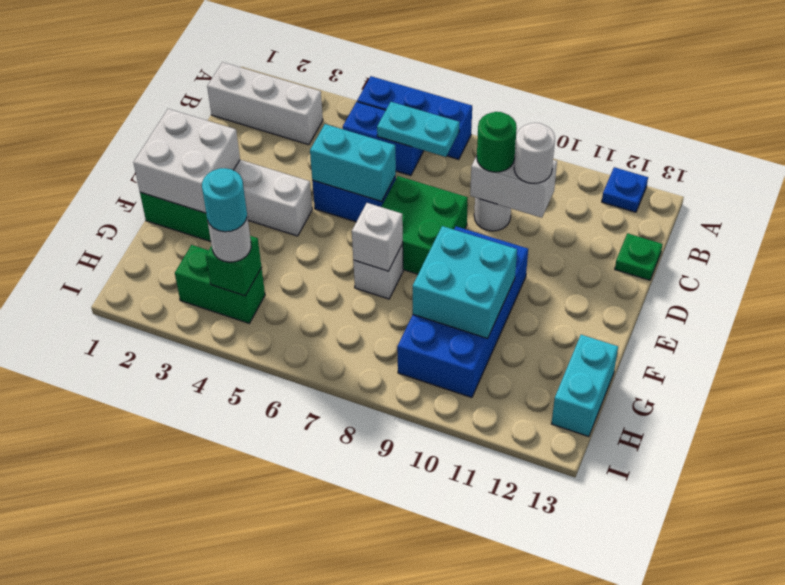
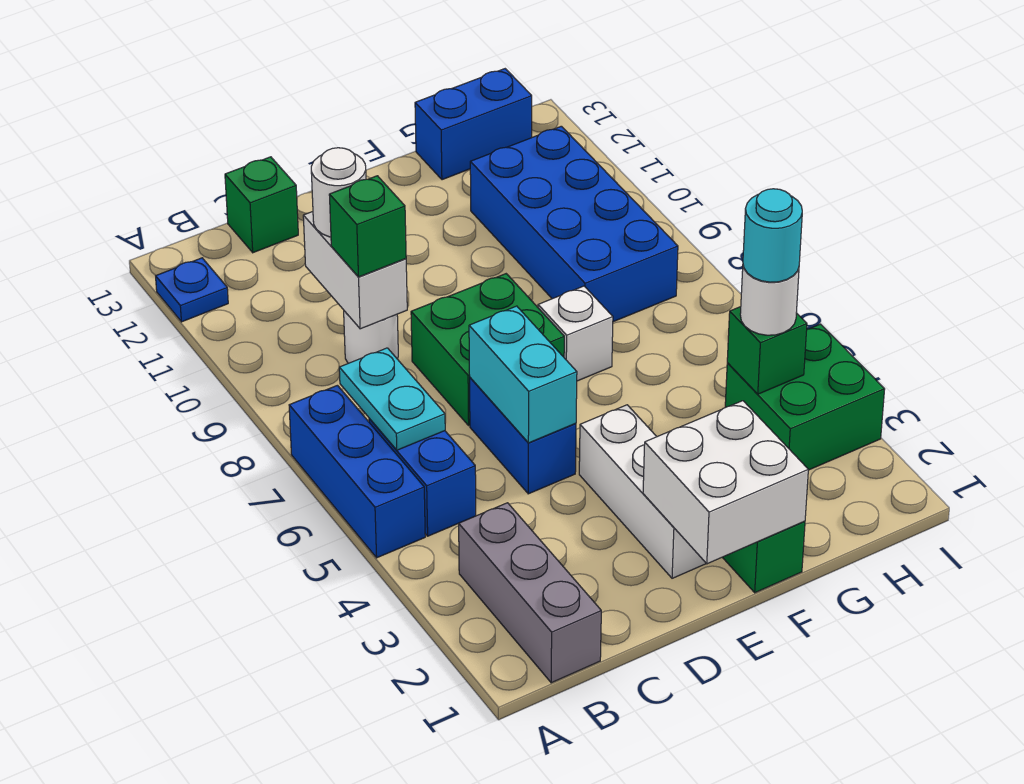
white 1x3 brick [207,62,323,145] -> grey 1x3 brick [459,503,601,683]
green 1x1 round brick [477,112,517,172] -> green 1x1 brick [329,176,406,277]
green 1x1 plate [615,233,663,280] -> green 1x1 brick [225,157,298,253]
blue 2x4 brick [397,226,528,398] -> blue 2x4 brick turned to [470,126,678,322]
white 1x1 brick [352,203,403,271] -> none
cyan 2x2 brick [413,226,517,338] -> none
cyan 1x2 brick [552,335,618,437] -> blue 1x2 brick [415,69,532,180]
green 1x2 brick [175,245,265,323] -> green 2x2 brick [725,324,885,470]

